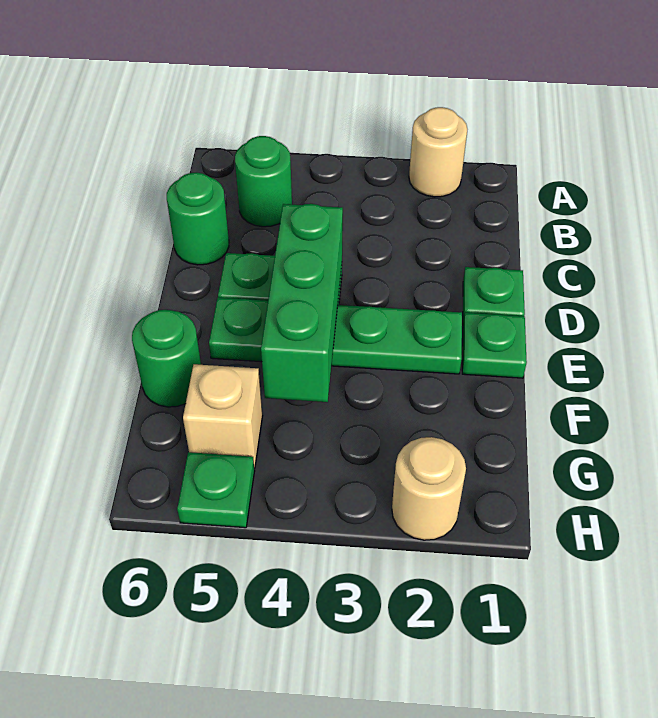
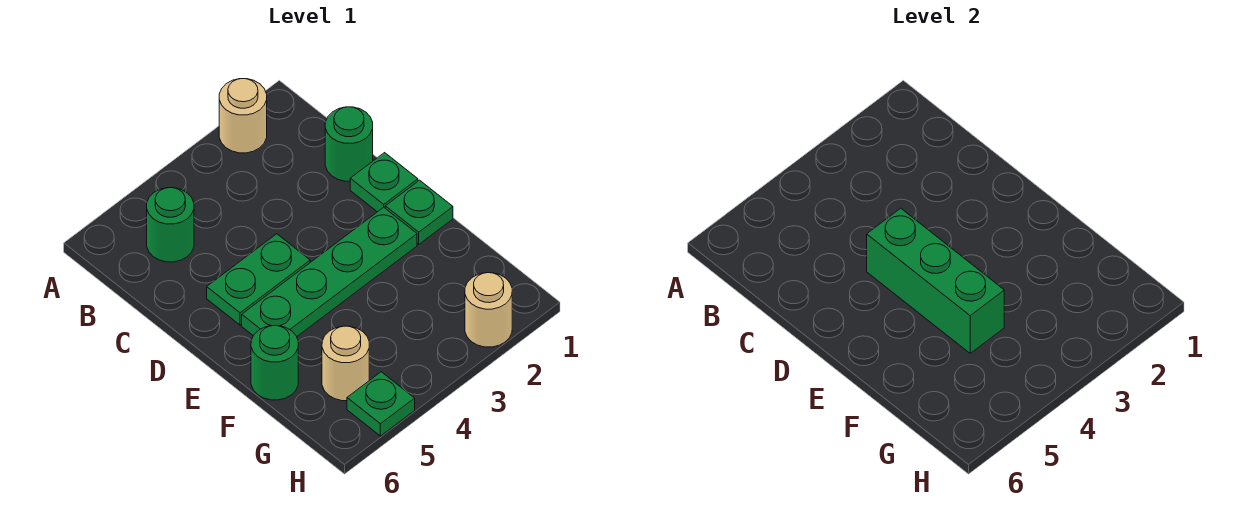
green 1x1 round brick [167,173,229,265] -> green 1x1 round brick moved to [325,107,373,181]
tan 1x1 brick [183,364,262,468] -> tan 1x1 round brick [322,326,369,401]

